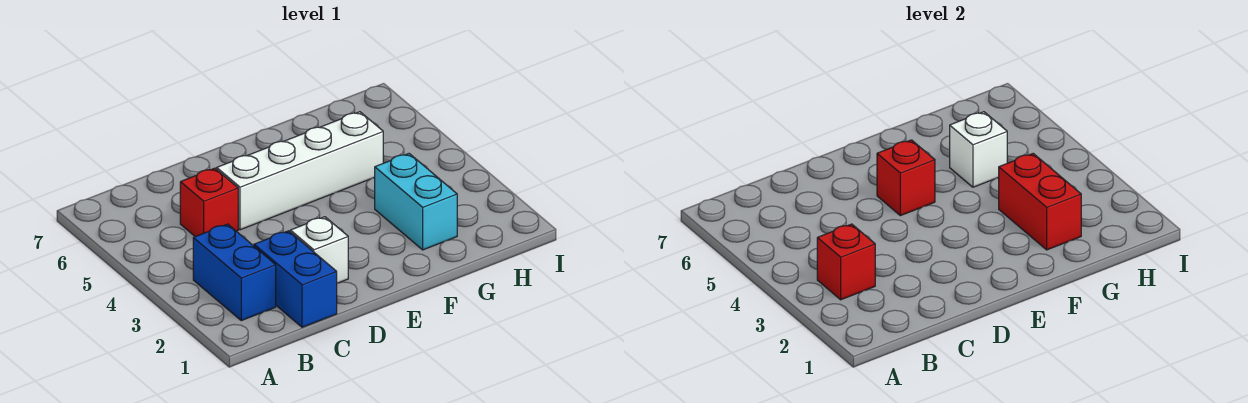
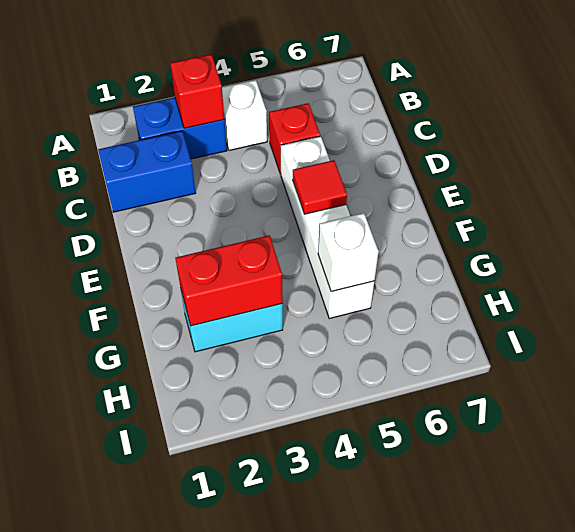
white 1x1 brick [290,217,348,283] -> white 1x1 brick moved to [222,80,267,150]
red 1x1 brick [877,140,935,216] -> red 1x1 tile [293,160,347,214]

